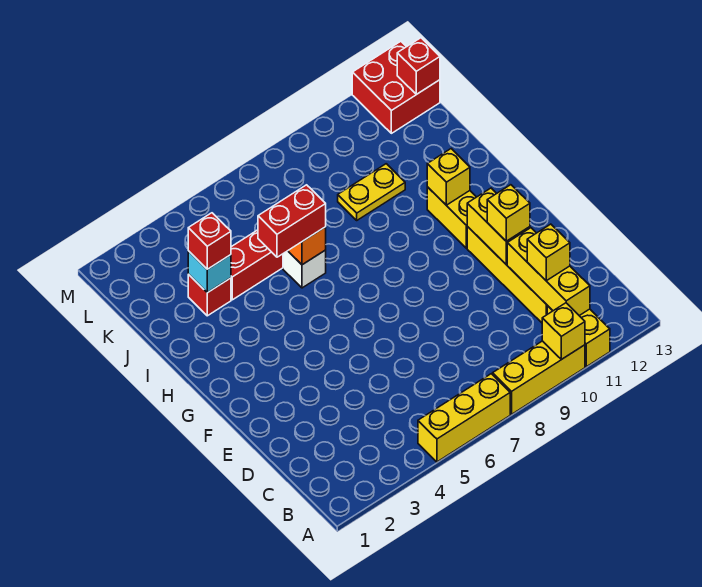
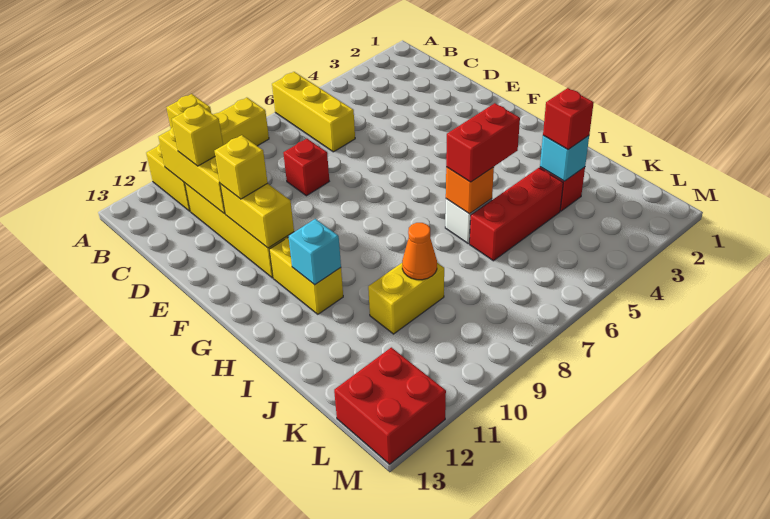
yellow 1x3 brick [418,374,510,462] -> yellow 1x3 brick turned to [272,72,355,152]
yellow 1x1 brick [427,149,470,205] -> cyan 1x1 brick [288,219,341,285]
yellow 1x2 plate [338,164,405,220] -> yellow 1x2 brick [368,263,444,334]
none -> orange 1x1 cone [402,223,437,280]
red 1x1 brick [397,38,440,94] -> red 1x1 brick moved to [283,139,329,196]

